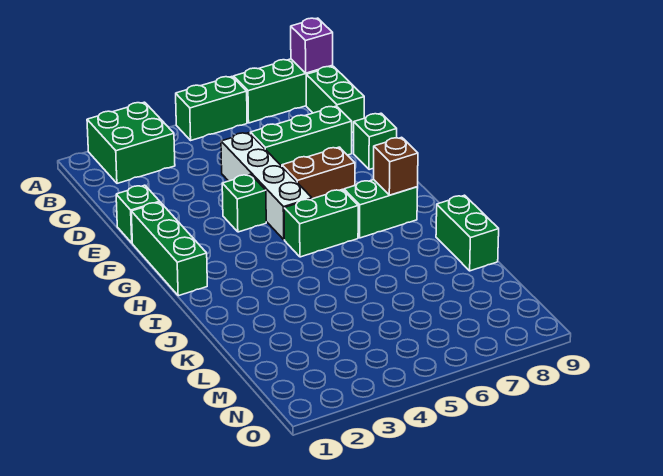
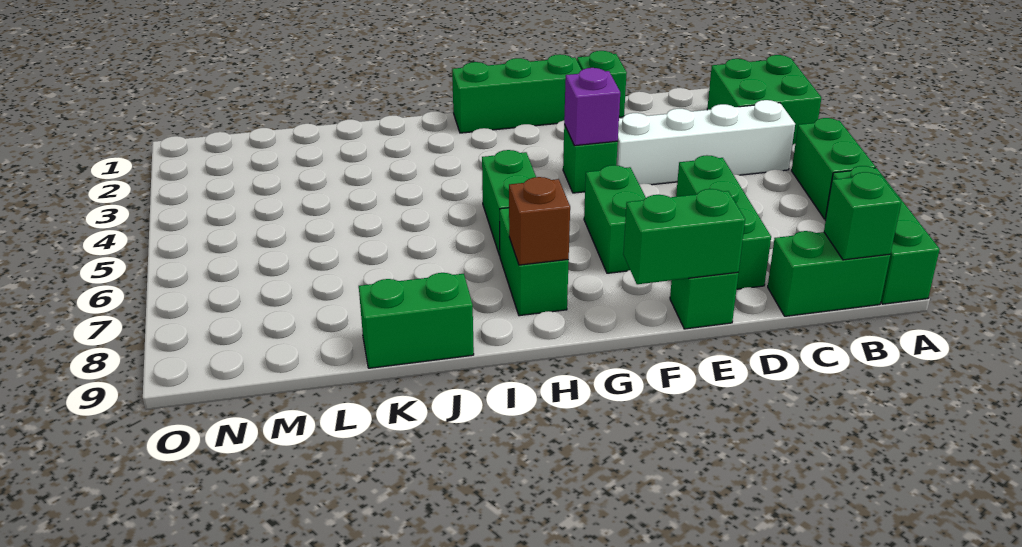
purple 1x1 brick [291,18,333,73] -> purple 1x1 brick moved to [564,68,620,146]
none -> green 1x1 brick [824,172,901,260]
white 1x4 brick [221,133,312,240] -> white 1x4 brick moved to [616,100,795,185]
none -> green 1x2 brick [623,189,745,284]
brown 1x2 brick [282,147,355,199] -> green 1x2 brick [584,165,646,273]

